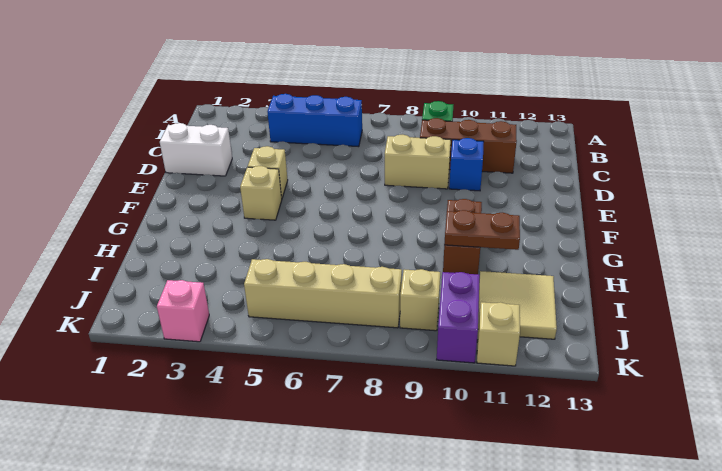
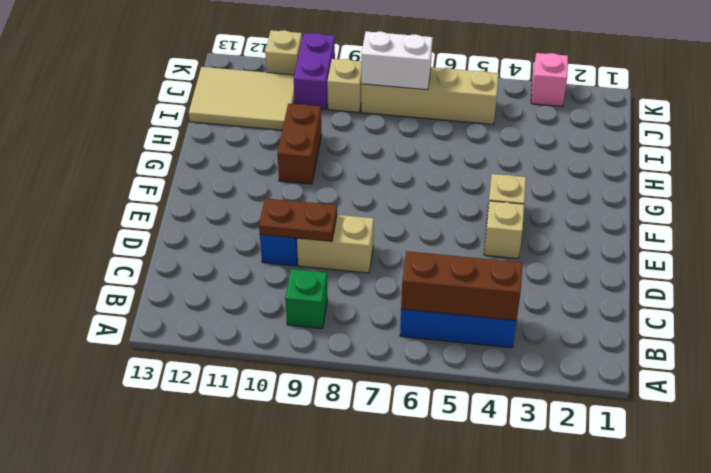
brown 1x3 brick [420,118,517,173] -> brown 1x3 brick moved to [401,251,523,321]
white 1x2 brick [160,123,232,176] -> white 1x2 brick moved to [361,32,433,90]
brown 1x2 plate [444,210,520,250] -> brown 1x2 plate moved to [259,198,337,241]
tan 2x2 tile [478,271,557,339] -> tan 2x3 tile [189,67,295,130]

